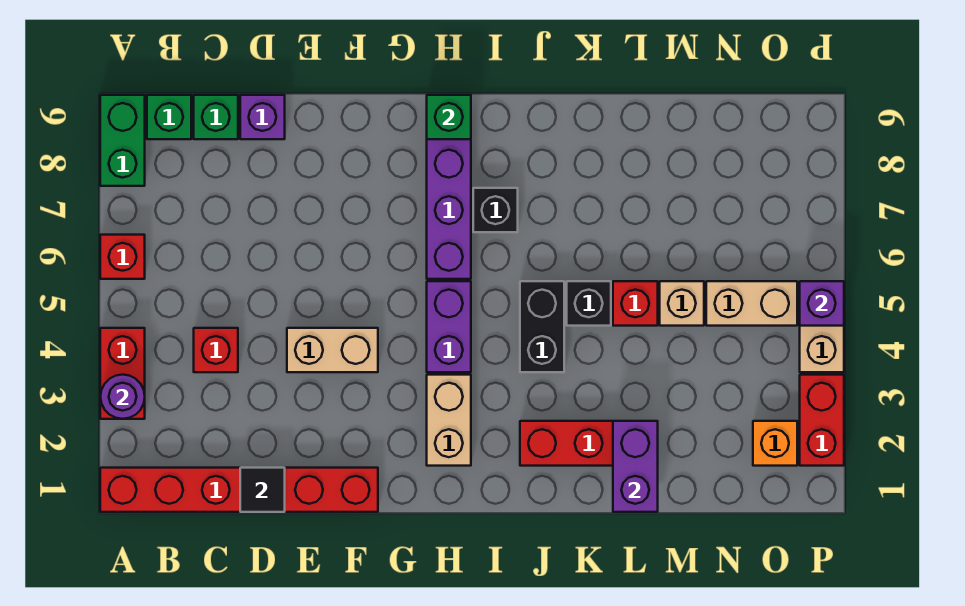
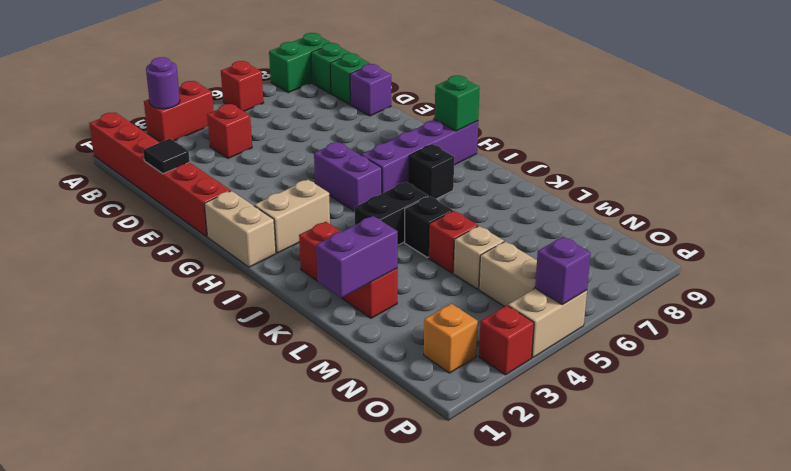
tan 1x2 brick [287,328,378,372] -> tan 1x2 brick moved to [204,191,276,267]
purple 1x2 brick [427,281,471,372] -> purple 1x2 brick turned to [314,142,382,211]
red 1x2 brick [800,375,844,466] -> red 1x1 brick [479,305,534,375]

